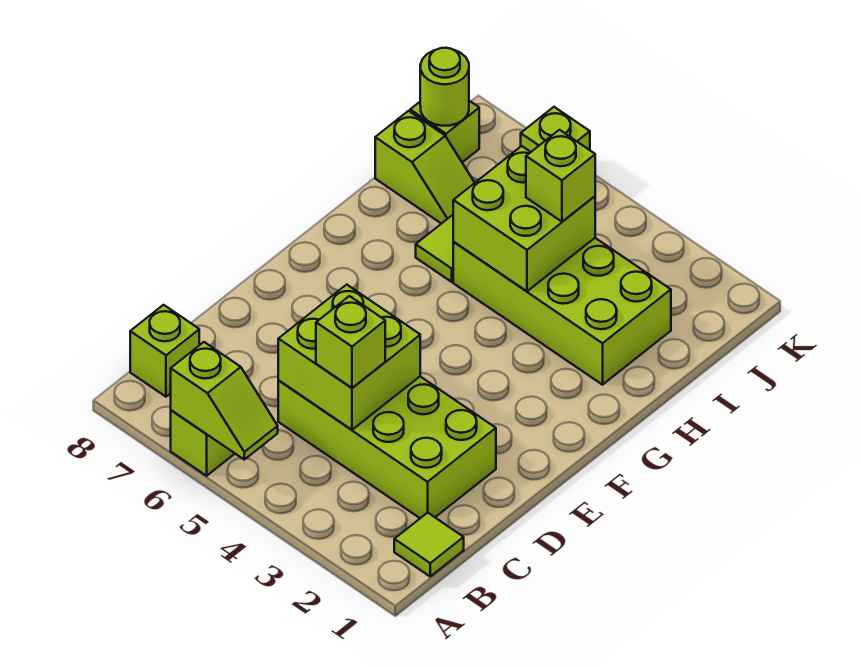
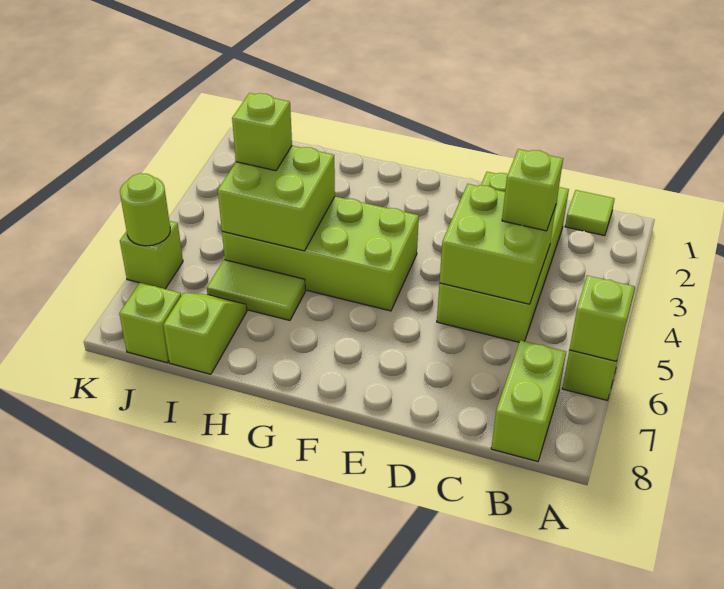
lime 1x1 brick [130,305,199,397] -> lime 1x2 brick [491,340,566,462]
lime 2x4 brick [453,238,671,385] -> lime 2x4 brick turned to [222,197,419,311]
lime 1x1 round brick [420,48,469,126] -> lime 1x1 round brick moved to [120,173,170,246]

